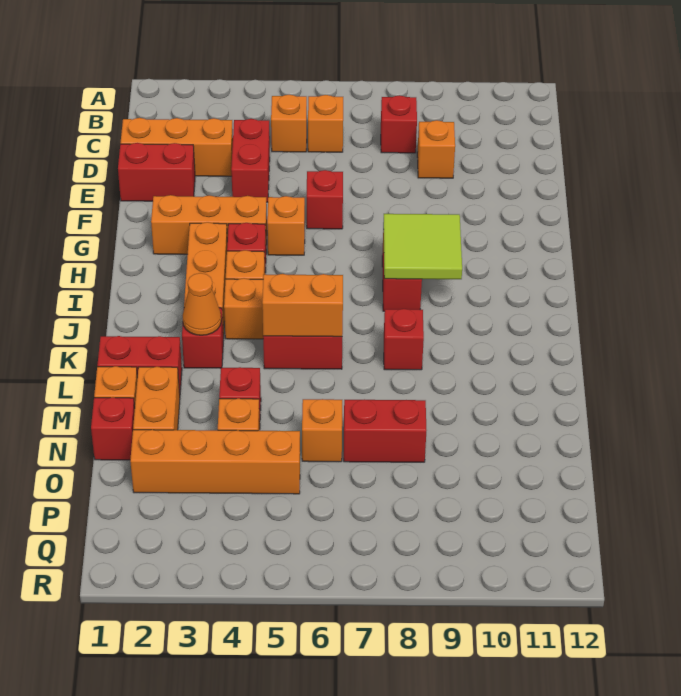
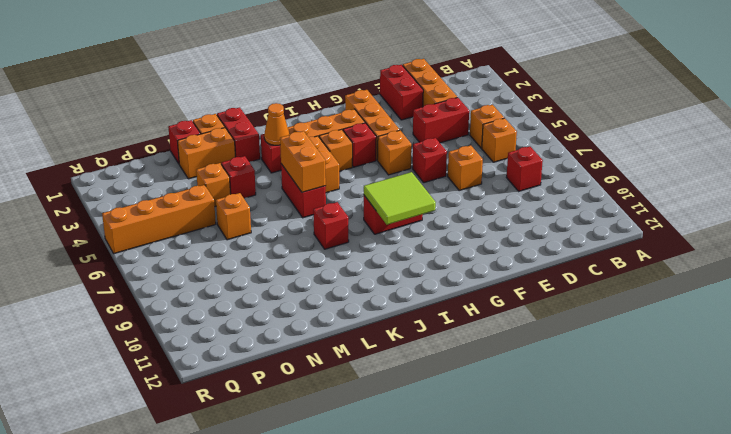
orange 1x1 brick [417,120,455,178] -> orange 1x1 brick moved to [448,145,483,190]
red 1x2 brick [344,399,426,462] -> none
orange 1x4 brick [130,430,300,494] -> orange 1x4 brick turned to [102,185,216,254]

